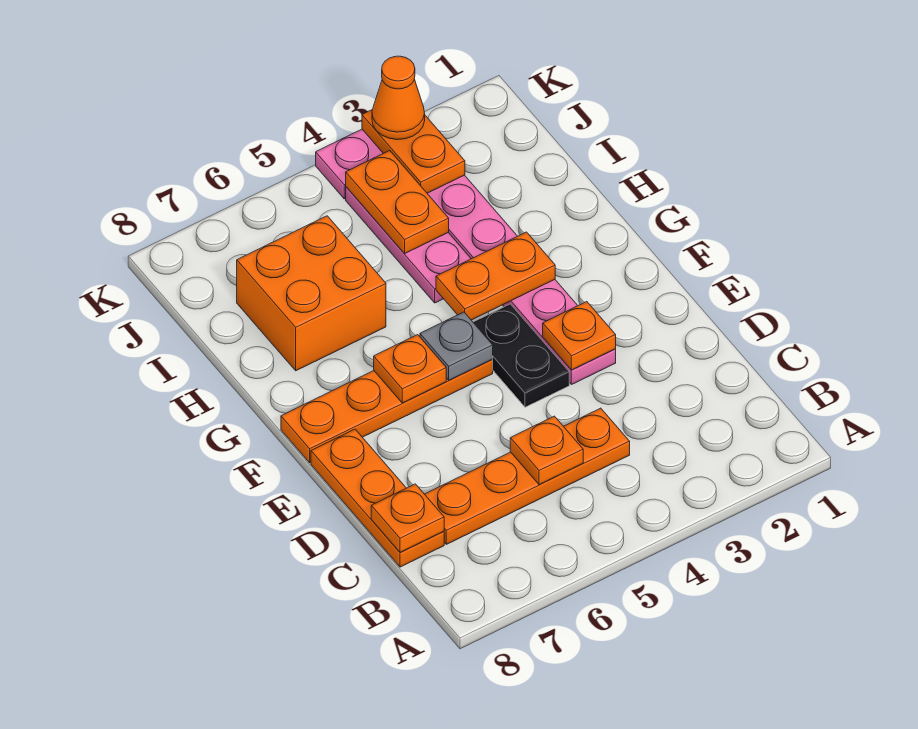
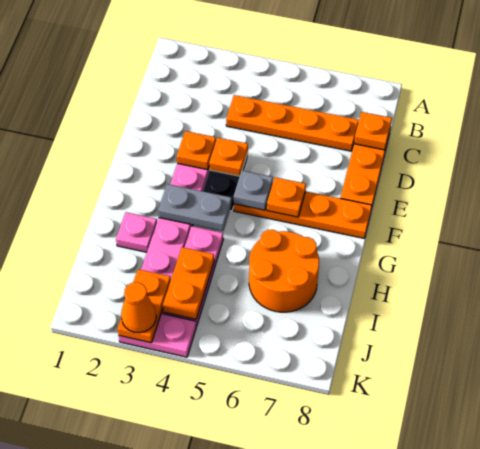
orange 1x1 plate [510,416,583,485] -> orange 1x1 plate moved to [209,138,248,176]
orange 1x2 plate [436,232,555,320] -> grey 1x2 plate [158,184,232,231]
none -> pink 1x1 plate [116,212,157,252]
orange 2x2 brick [237,216,386,371] -> orange 2x2 round brick [249,230,319,312]

